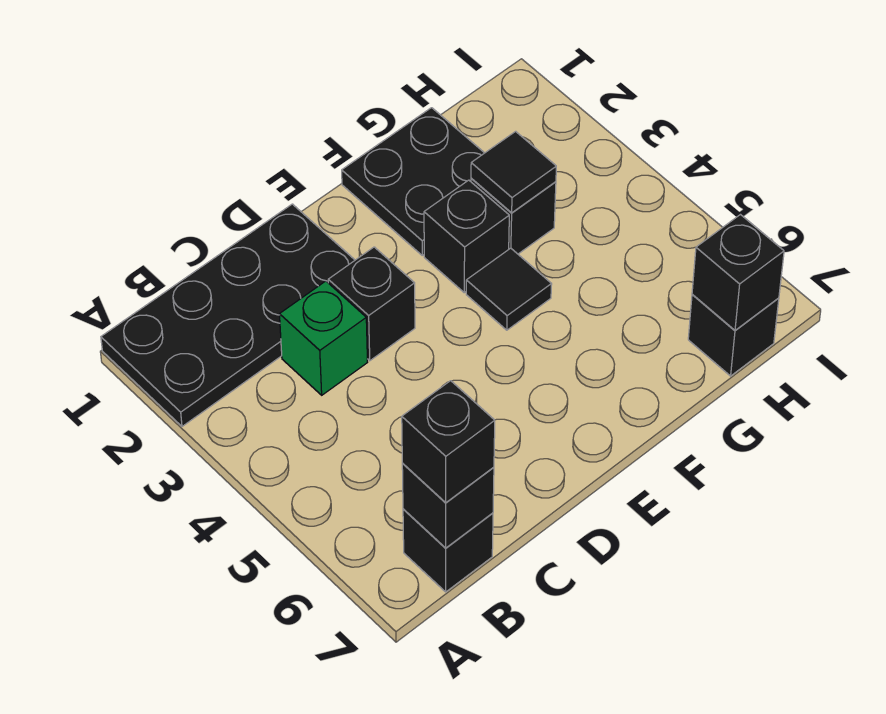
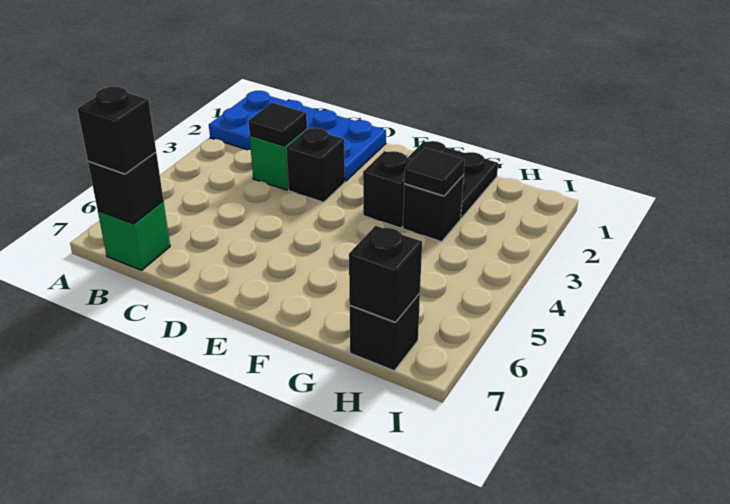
black 2x4 plate [101,204,355,426] -> blue 2x4 plate [209,91,386,181]
black 1x1 brick [403,509,493,592] -> green 1x1 brick [98,201,170,270]
black 1x1 tile [466,248,552,330] -> black 1x1 tile moved to [248,103,307,146]

